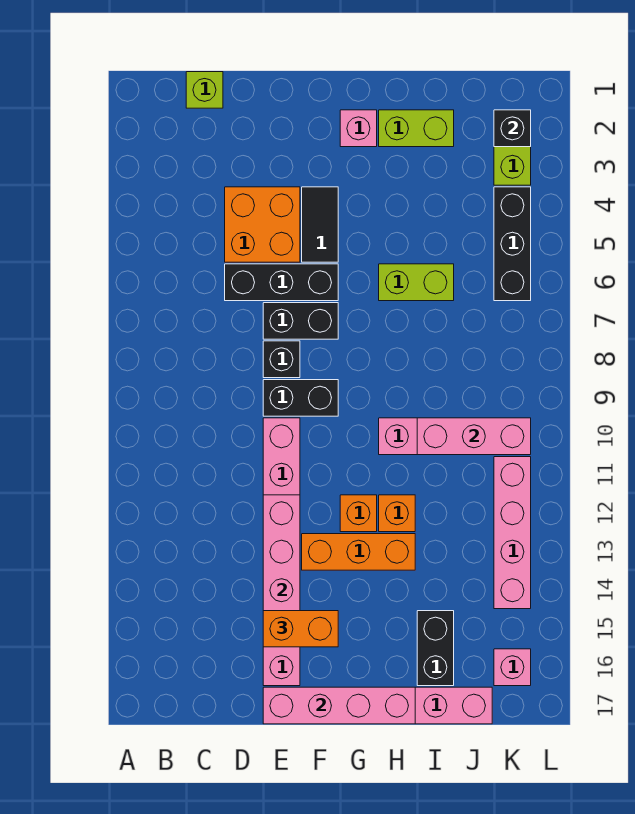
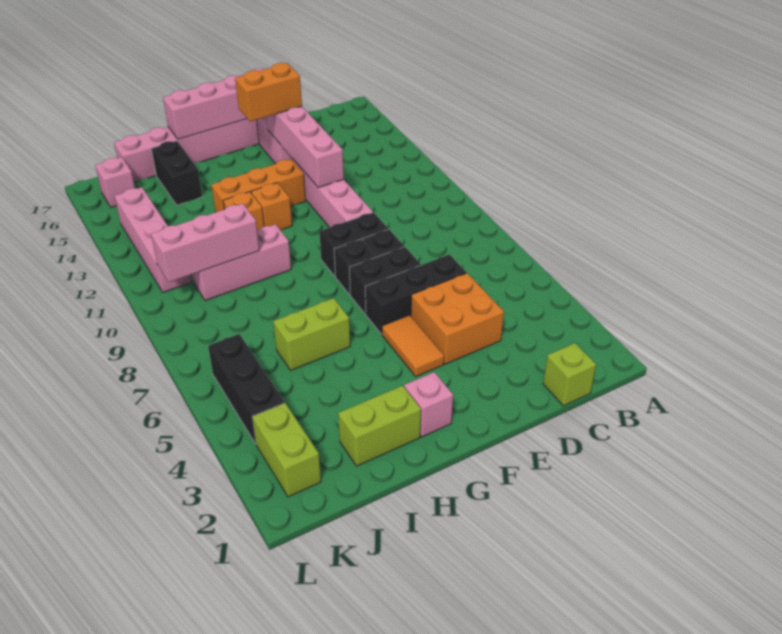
black 1x2 tile [302,187,338,262] -> orange 1x2 tile [382,315,444,376]
black 1x1 brick [494,110,531,147] -> black 1x1 brick moved to [334,239,376,295]

